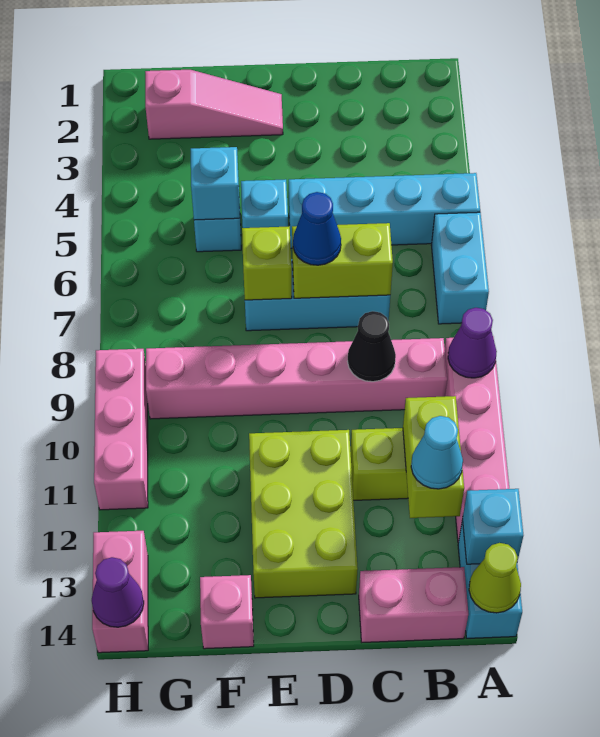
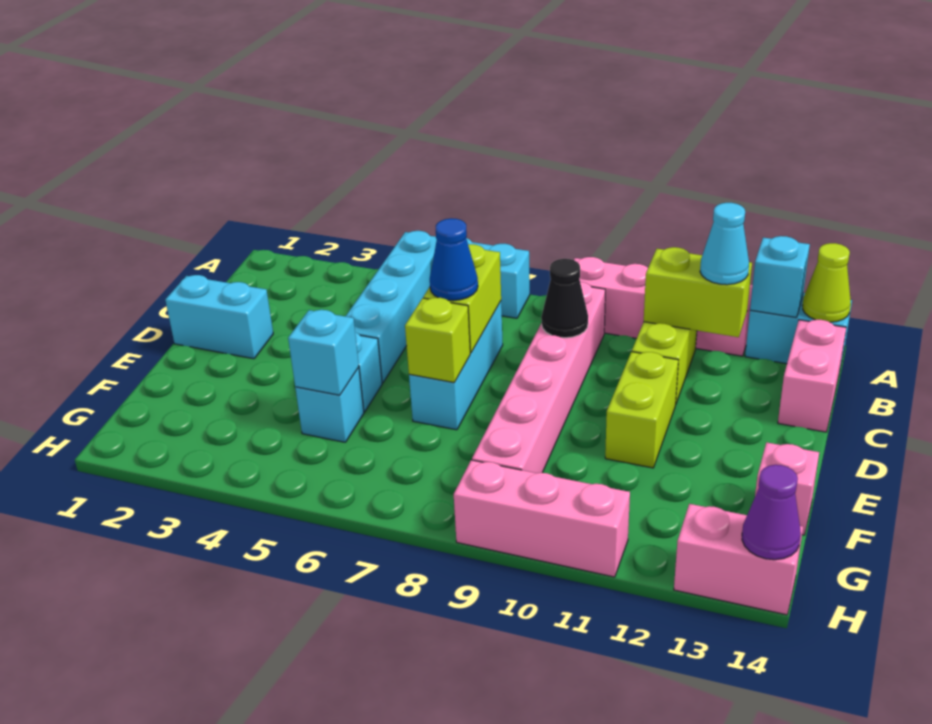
purple 1x1 cone [448,308,497,378] -> none
none -> cyan 1x2 brick [165,275,273,359]
lime 2x3 brick [249,430,358,598] -> lime 1x2 brick [605,352,678,468]
pink 1x3 slope [145,70,283,139] -> none

